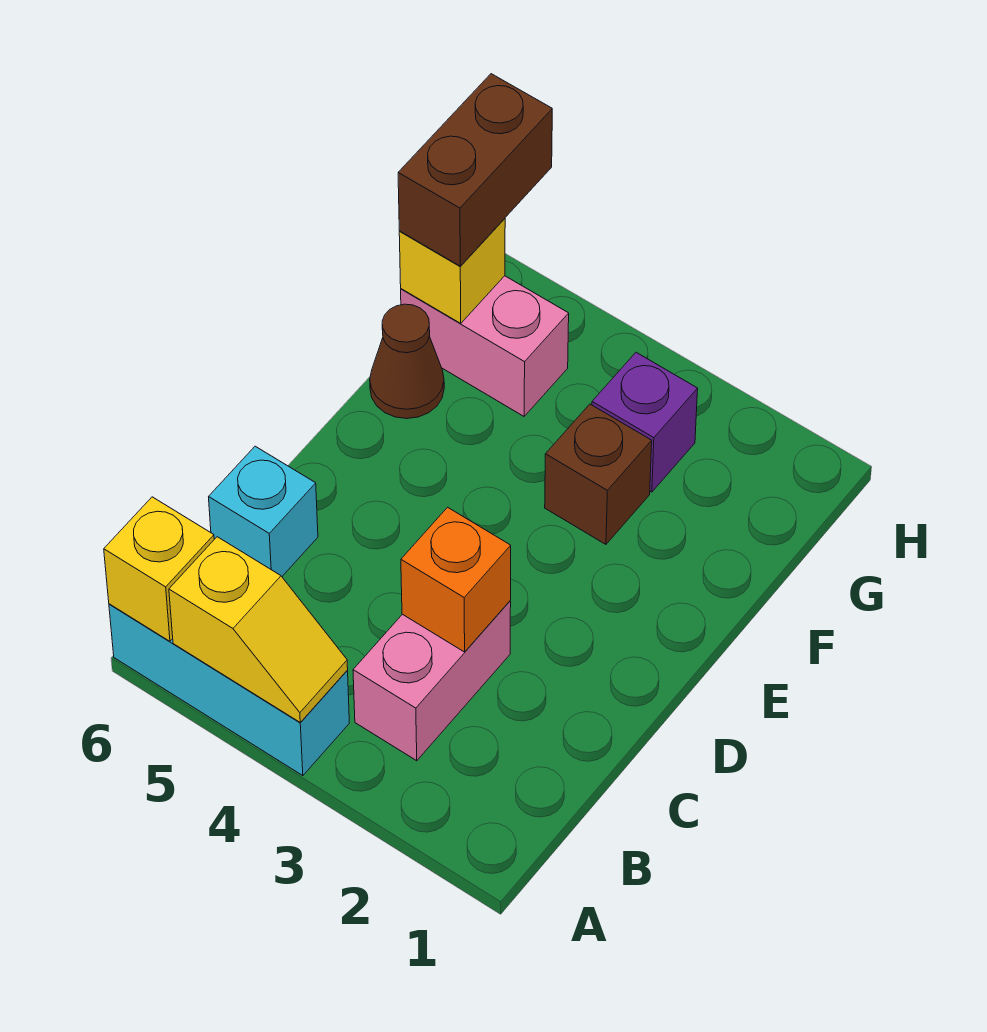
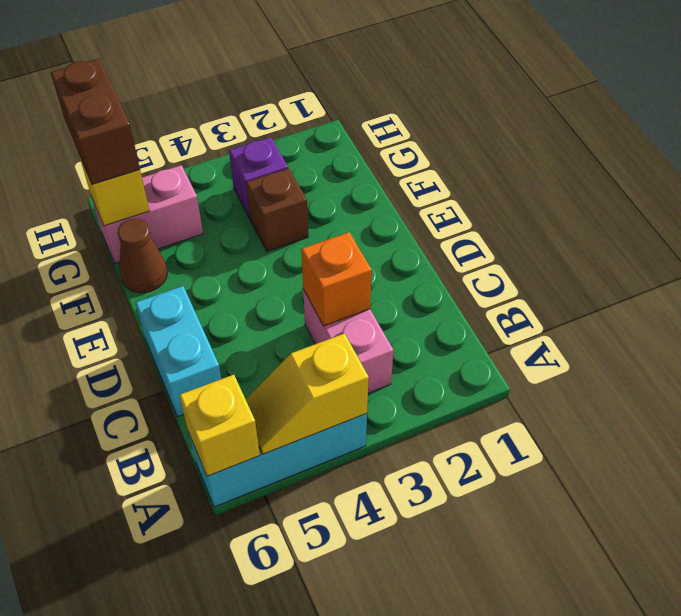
yellow 1x2 slope [169,537,348,723] -> yellow 1x2 slope turned to [246,333,369,454]
cyan 1x1 brick [209,446,318,576] -> cyan 1x2 brick [135,286,221,417]

